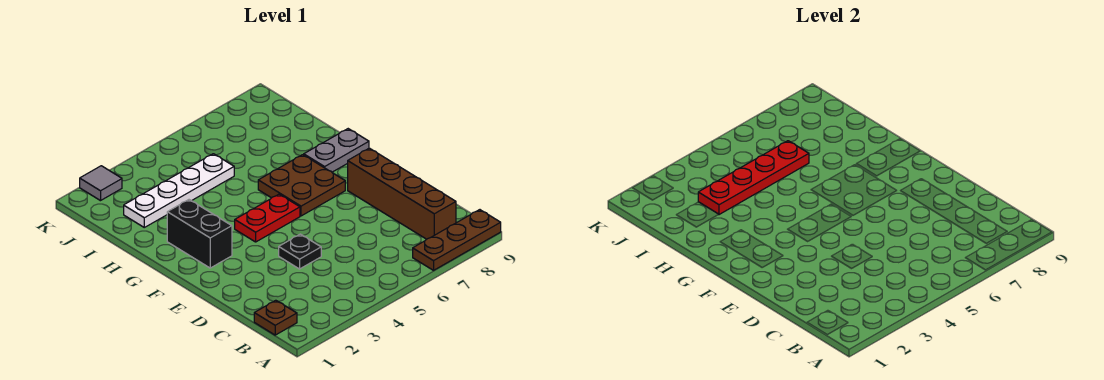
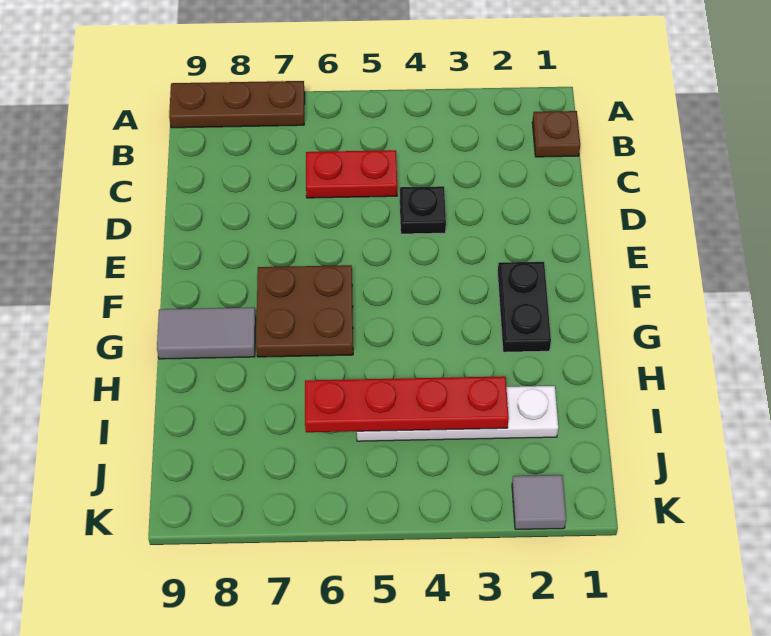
brown 1x4 brick [348,148,456,239] -> none
black 1x2 brick [167,200,232,268] -> black 1x2 plate [498,262,551,352]
red 1x2 plate [235,194,300,242] -> red 1x2 plate moved to [306,150,397,198]
grey 1x2 plate [304,129,369,172] -> grey 1x2 tile [157,307,256,359]

